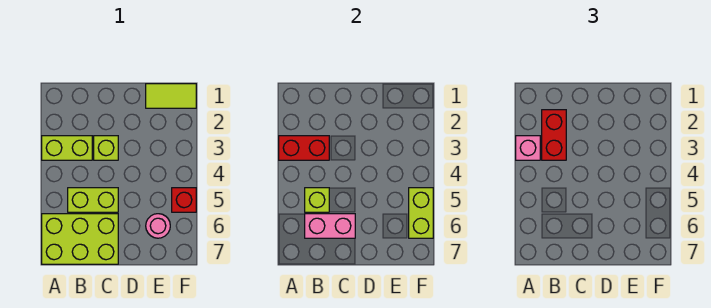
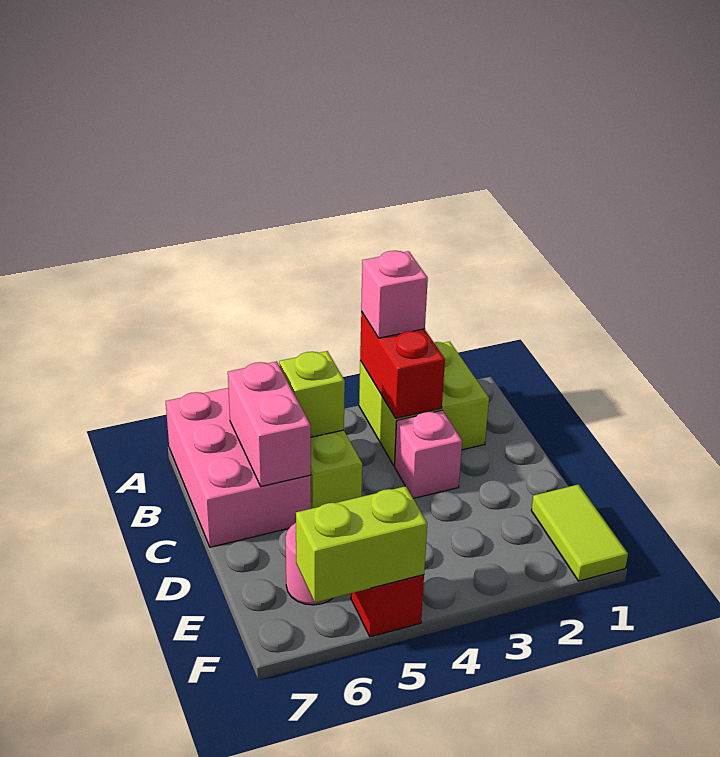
lime 1x2 brick [42,136,92,160] -> lime 2x2 brick [359,342,489,466]
lime 2x3 brick [42,214,118,264] -> pink 2x3 brick [166,388,311,547]
red 1x2 brick [542,110,566,160] -> none
lime 1x1 brick [94,136,118,160] -> pink 1x1 brick [395,410,462,498]

